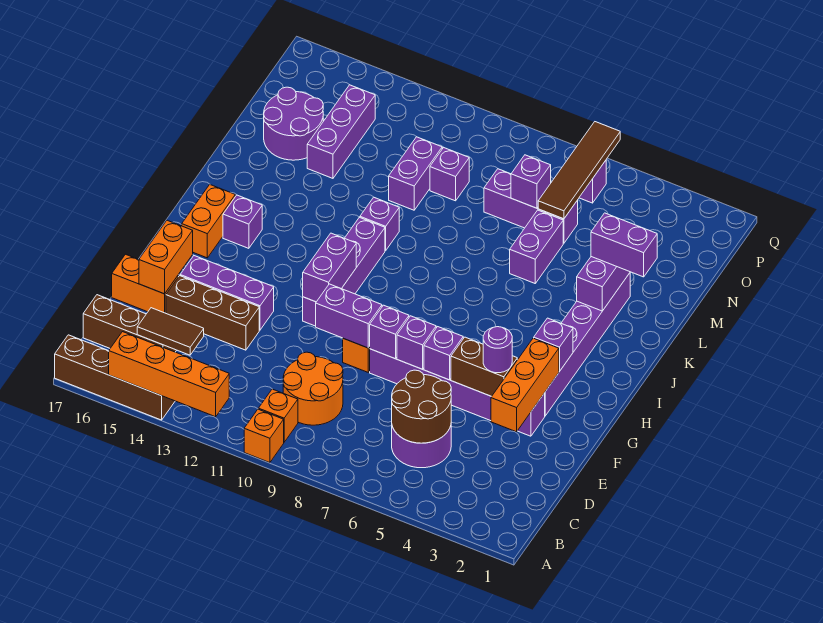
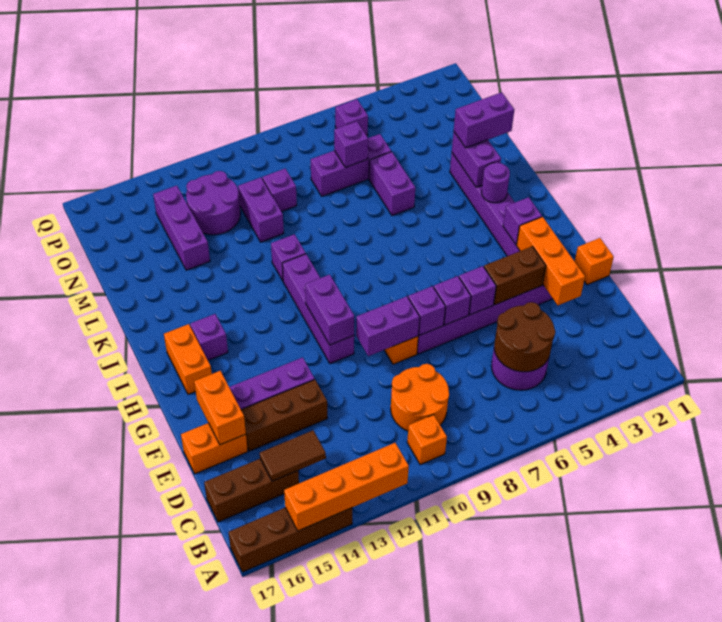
orange 1x1 brick [244,409,284,463] -> orange 1x1 brick moved to [575,238,614,285]
purple 1x1 round brick [483,327,512,373] -> purple 1x1 round brick moved to [482,162,510,203]
purple 2x2 round brick [264,87,323,160] -> purple 2x2 round brick moved to [186,171,240,235]
brown 1x4 tile [538,122,620,219] -> none

